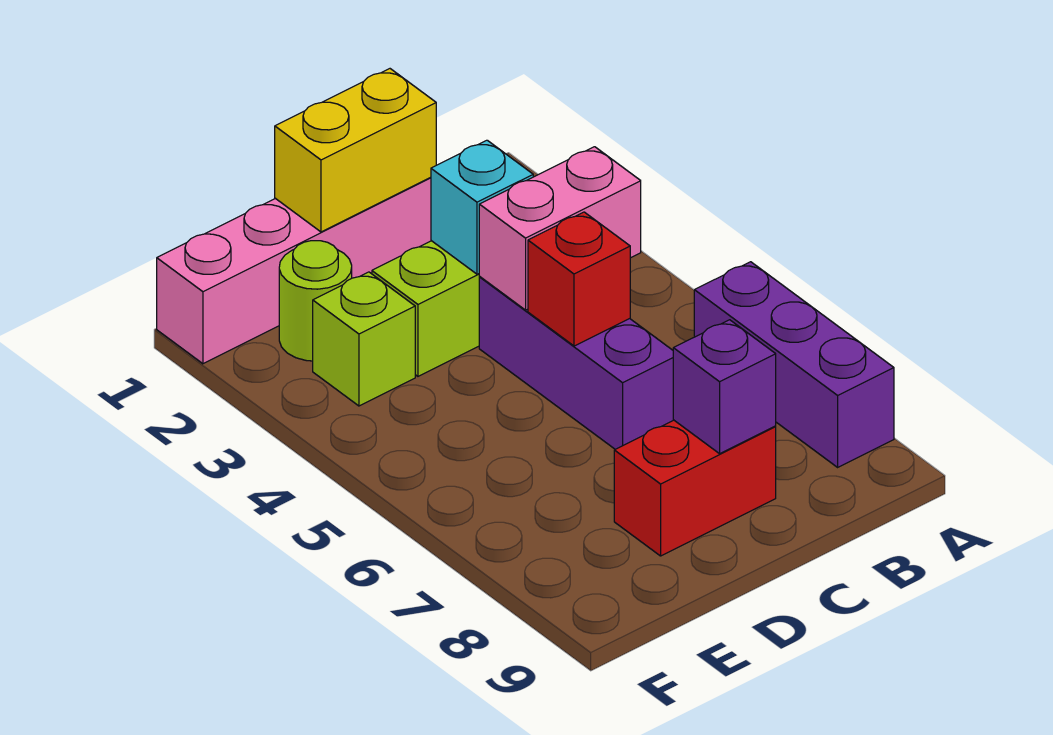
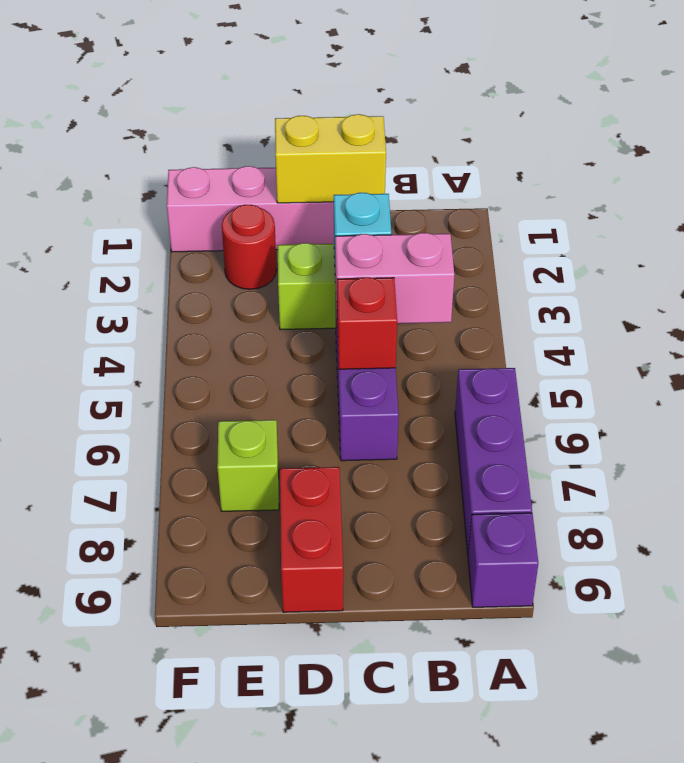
red 1x2 brick [614,420,776,556] -> red 1x2 brick turned to [280,467,343,612]
purple 1x1 brick [673,320,776,454] -> purple 1x1 brick moved to [468,513,538,607]
lime 1x1 round brick [279,241,352,361] -> red 1x1 round brick [222,205,277,289]
lime 1x1 brick [313,272,415,406] -> lime 1x1 brick moved to [217,420,279,511]

